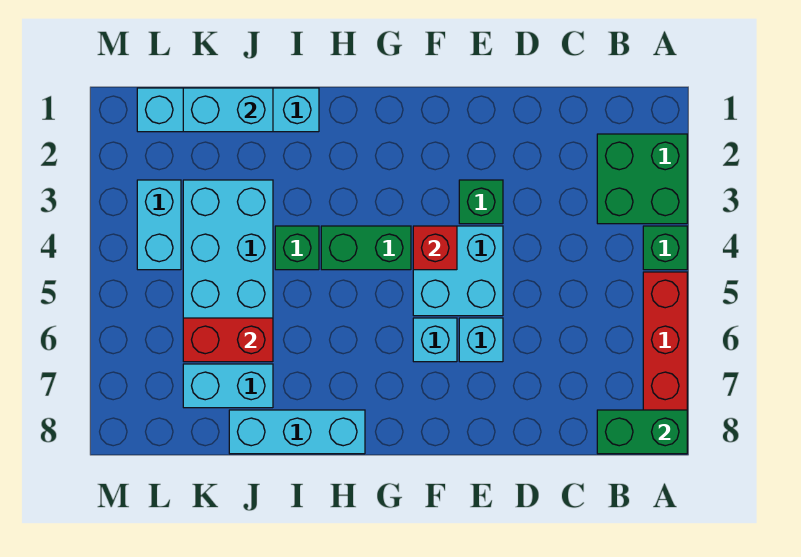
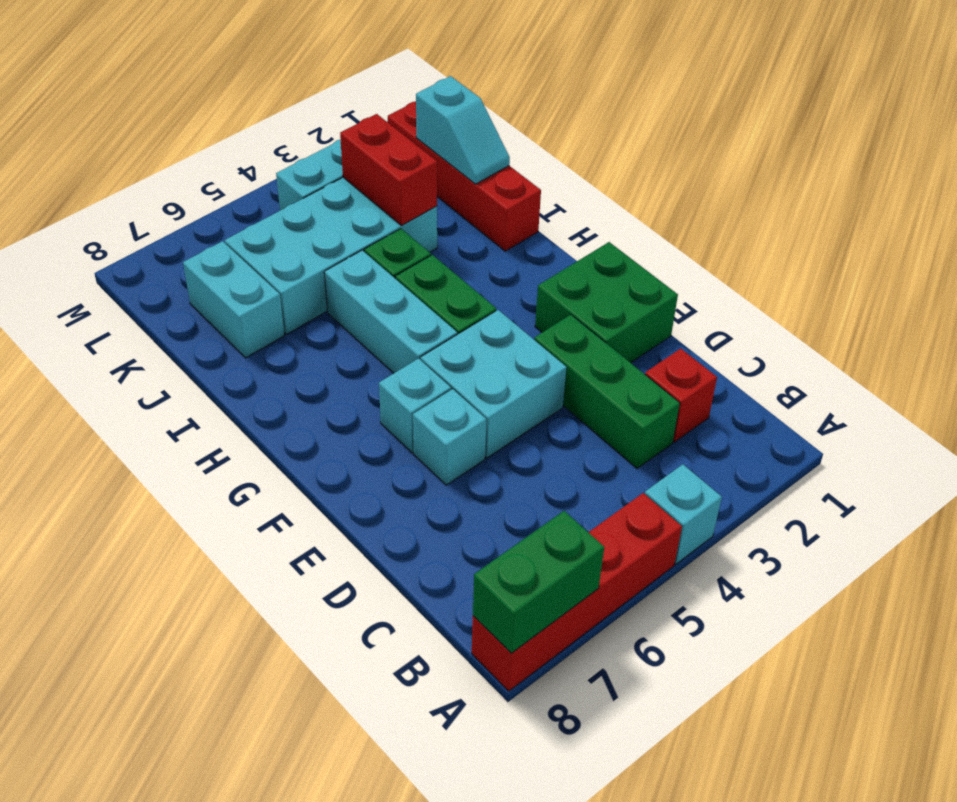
green 2x2 brick [597,134,687,224] -> green 2x2 brick moved to [535,242,678,363]
green 1x1 brick [643,226,687,270] -> cyan 1x1 brick [645,464,722,564]
green 1x2 brick [597,410,687,454] -> green 1x2 brick turned to [473,511,604,653]
green 1x1 brick [459,180,503,224] -> green 1x3 brick [534,315,680,468]
red 1x1 brick [413,226,457,270] -> red 1x1 brick moved to [645,349,717,442]
cyan 1x3 brick [229,410,365,454] -> cyan 1x3 brick moved to [324,250,457,373]
cyan 1x4 brick [137,88,319,132] -> red 1x4 brick [388,101,541,251]
cyan 1x2 brick [183,88,273,132] -> cyan 1x2 slope [416,76,510,184]
red 1x2 brick [183,318,273,362] -> red 1x2 brick moved to [340,114,437,225]

